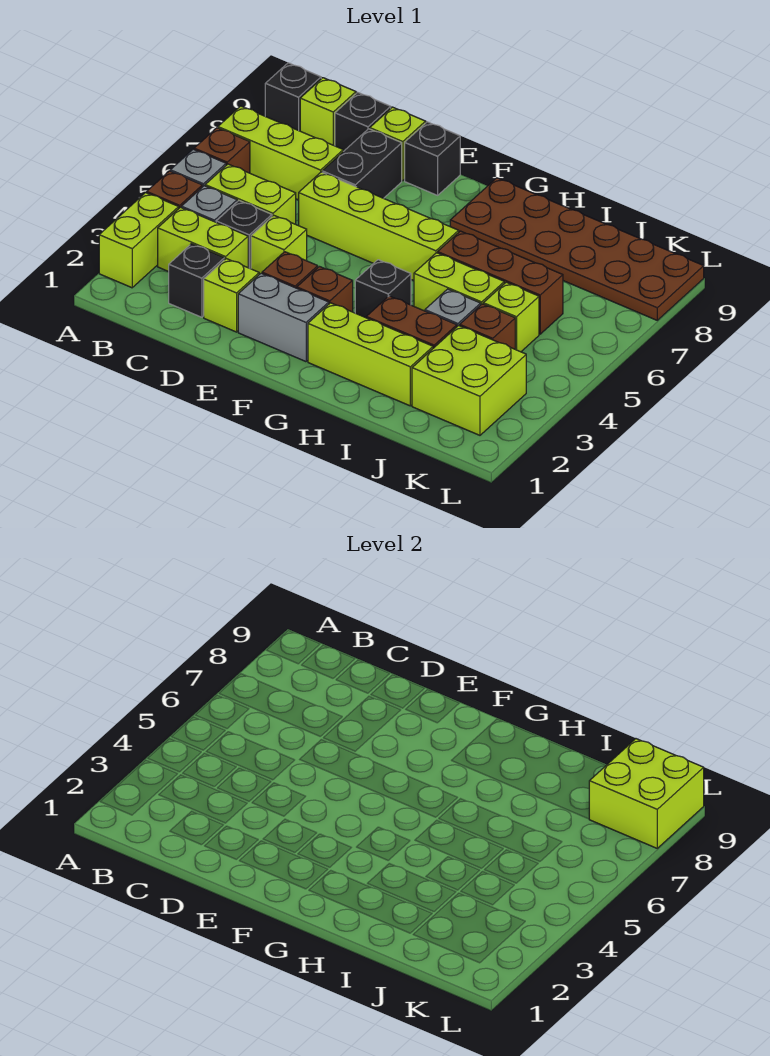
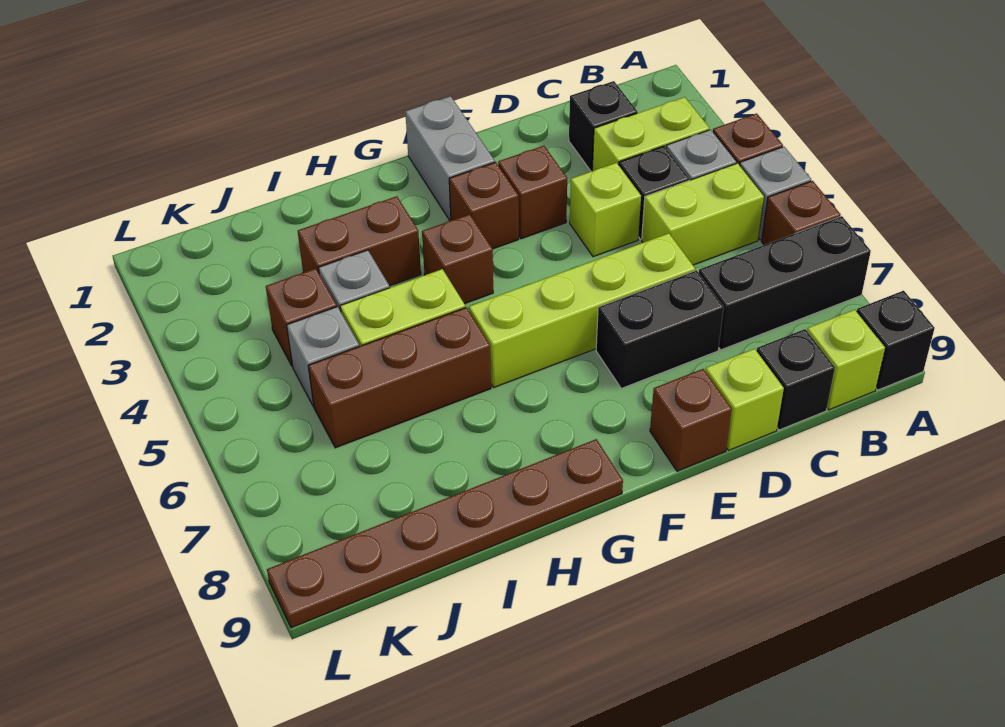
lime 1x2 brick [99,193,179,288] -> none
lime 1x3 brick [218,106,343,200] -> black 1x3 brick [699,216,871,350]
lime 1x1 brick [204,259,259,332] -> none
black 1x2 brick [322,129,402,198] -> black 1x2 brick turned to [596,270,724,388]
grey 1x2 brick [238,273,329,362] -> grey 1x2 brick turned to [405,96,495,221]
black 1x1 brick [405,122,460,195] -> brown 1x1 brick [650,369,732,471]
lime 1x3 brick [308,303,433,406] -> none
black 1x1 brick [355,260,411,318] -> brown 1x1 brick [422,214,493,304]
brown 2x6 plate [450,178,704,320] -> brown 1x6 plate [267,439,623,628]
lime 2x2 brick [412,326,526,435] -> none
lime 1x1 brick [483,282,539,352] -> grey 1x1 brick [287,307,359,407]
lime 2x2 brick [589,739,704,848] -> none

